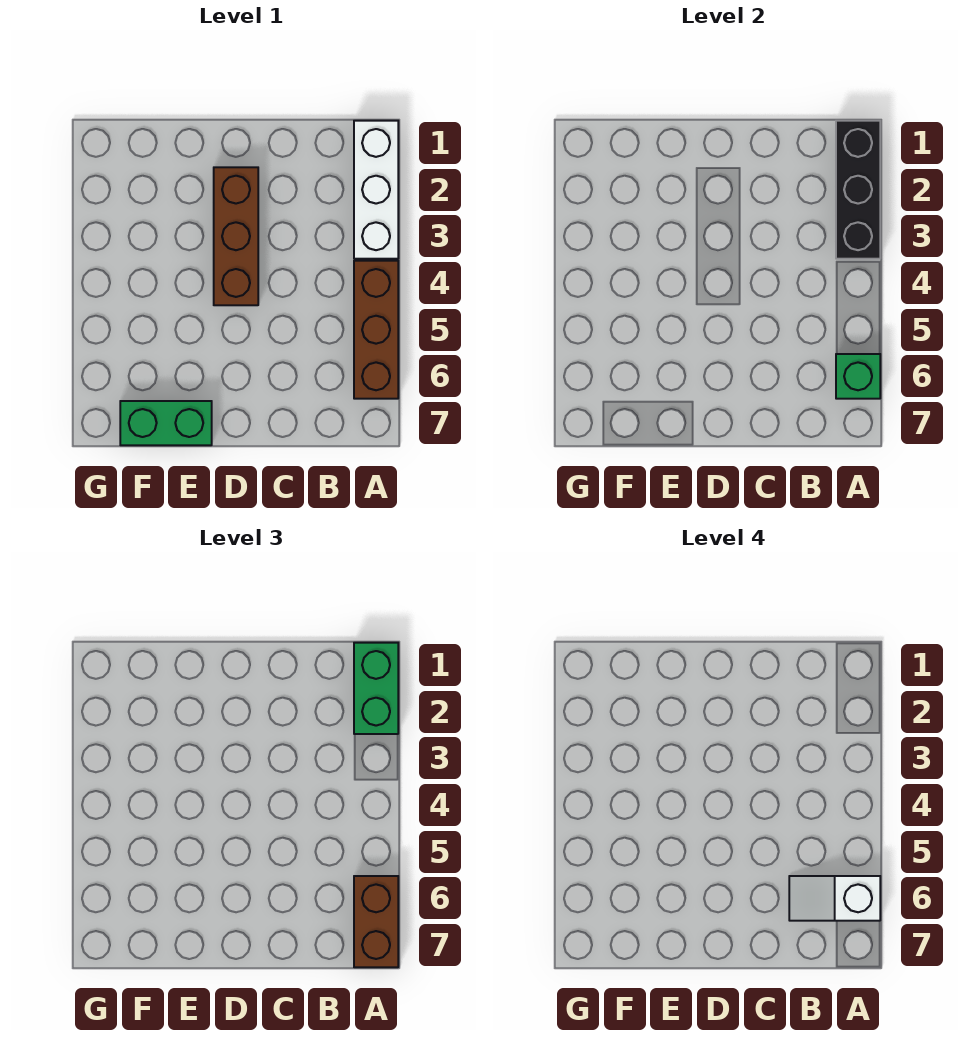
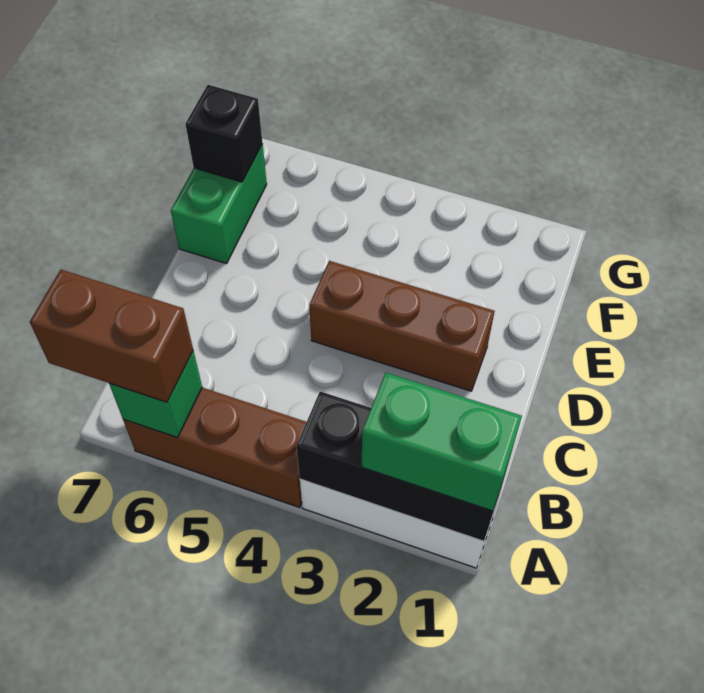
white 1x2 slope [789,876,880,921] -> none
none -> black 1x1 brick [185,85,263,182]

